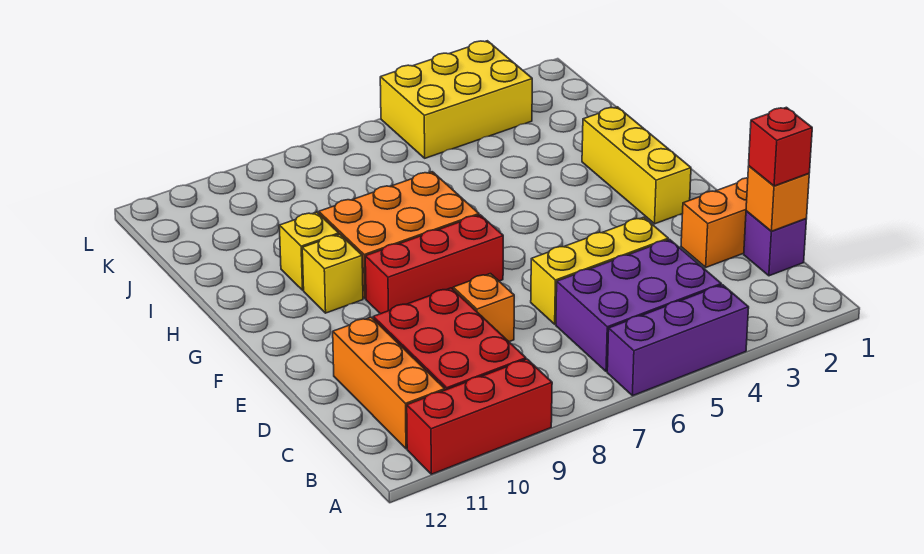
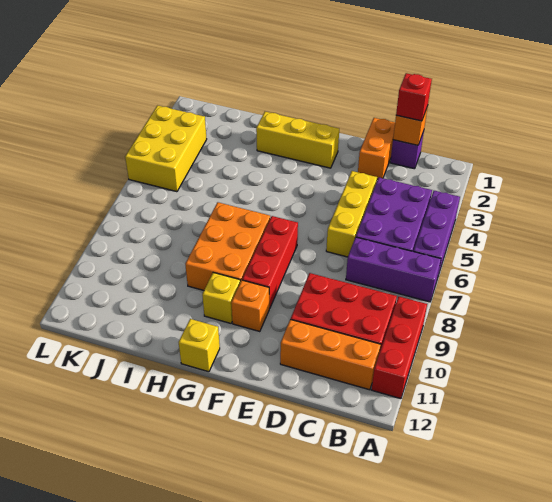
none -> purple 1x3 brick [346,237,441,302]
orange 1x1 brick [453,274,514,342] -> orange 1x1 brick moved to [231,280,269,332]
yellow 1x1 brick [279,212,339,290] -> yellow 1x1 brick moved to [179,319,220,372]

